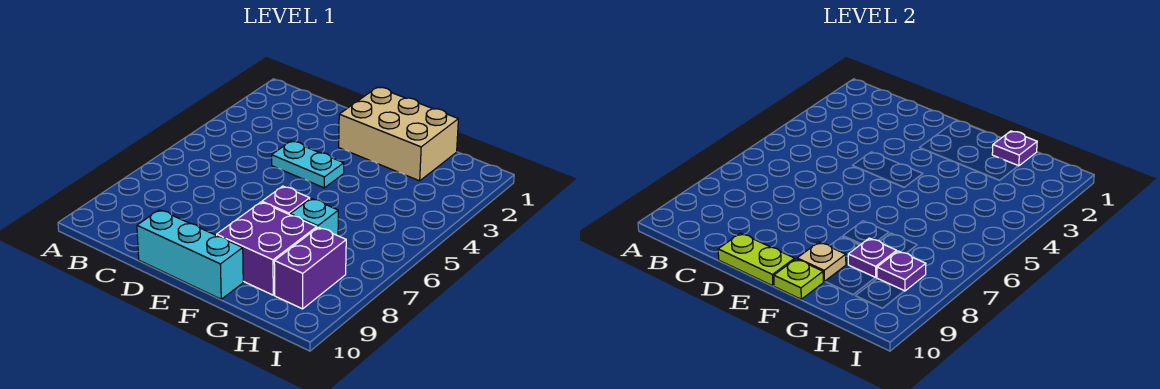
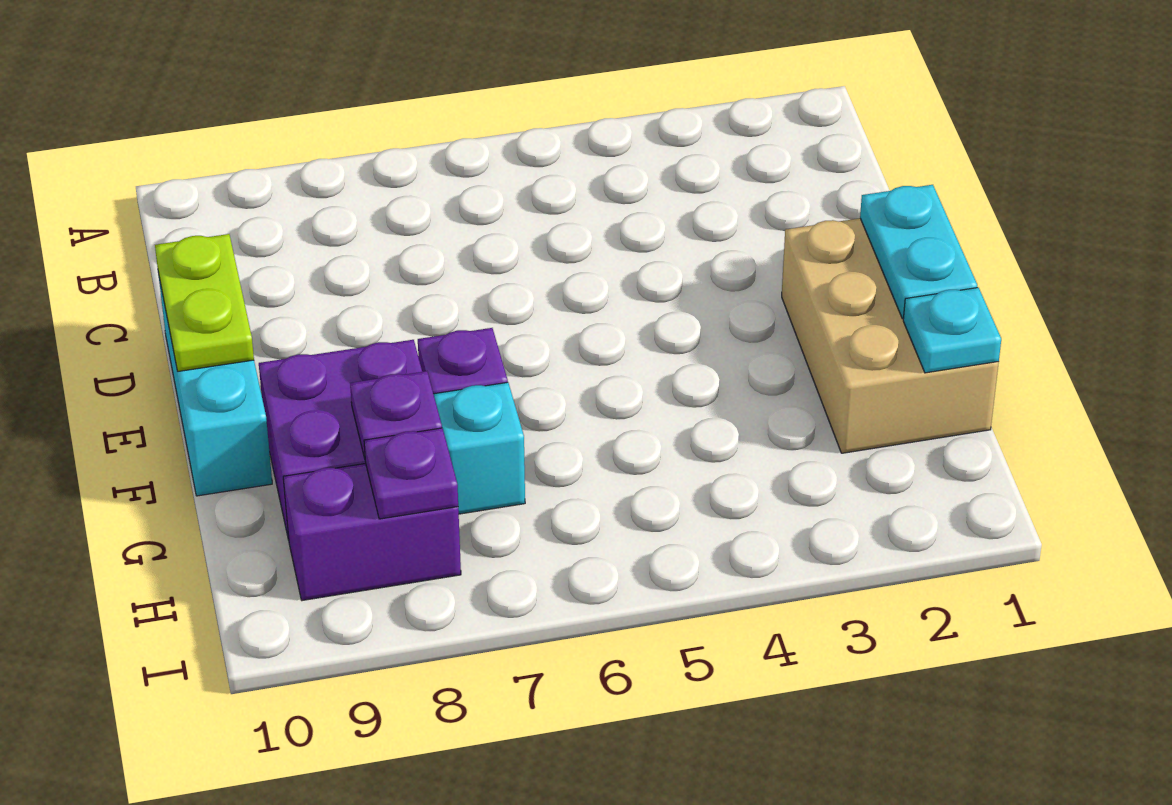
cyan 1x2 plate [272,141,344,188] -> cyan 1x2 plate moved to [860,185,977,319]
tan 1x1 plate [797,242,846,282] -> none
lime 1x1 plate [774,259,823,299] -> none
purple 1x1 plate [992,131,1037,166] -> cyan 1x1 plate [903,288,1001,373]

